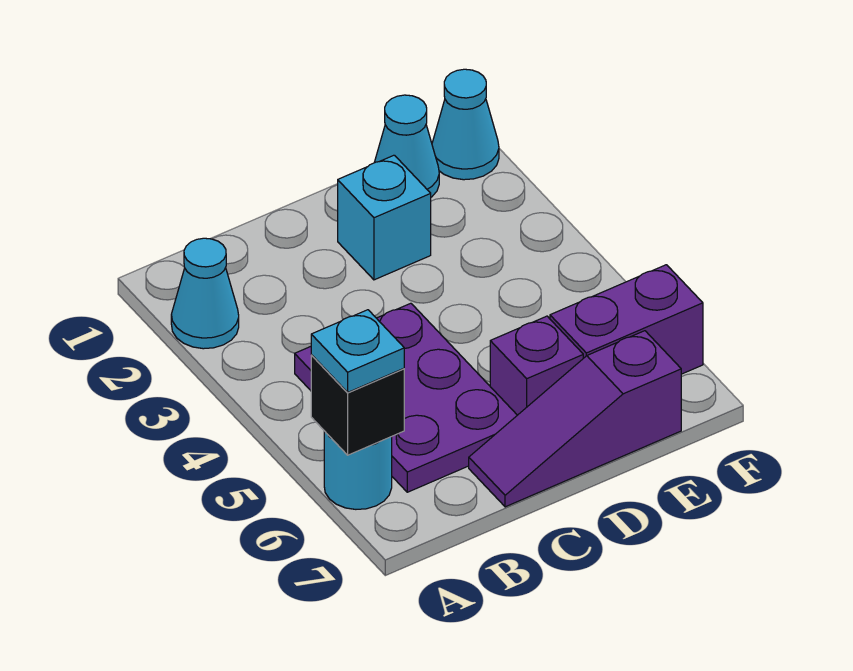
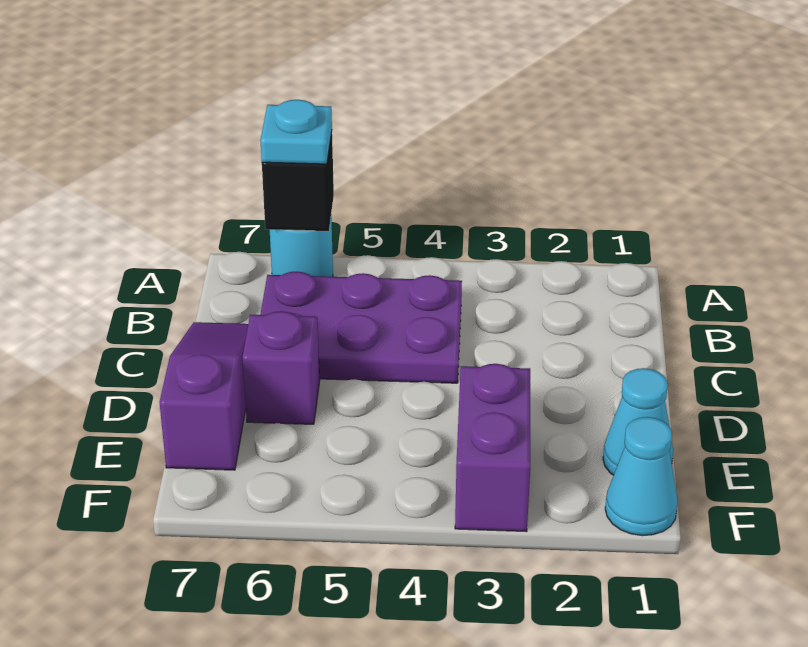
cyan 1x1 cone [171,238,239,349] -> none
cyan 1x1 brick [338,155,431,280] -> none
purple 1x2 brick [550,265,703,374] -> purple 1x2 brick moved to [455,364,530,532]

